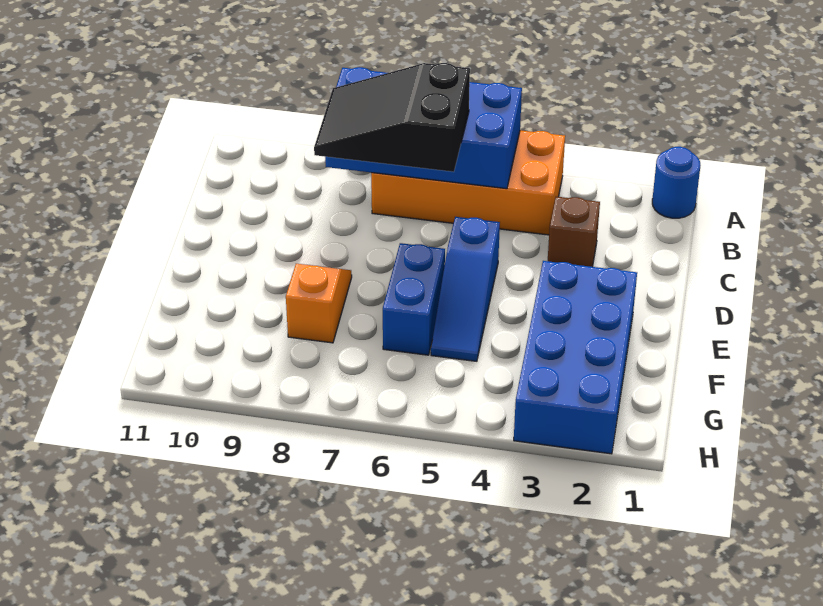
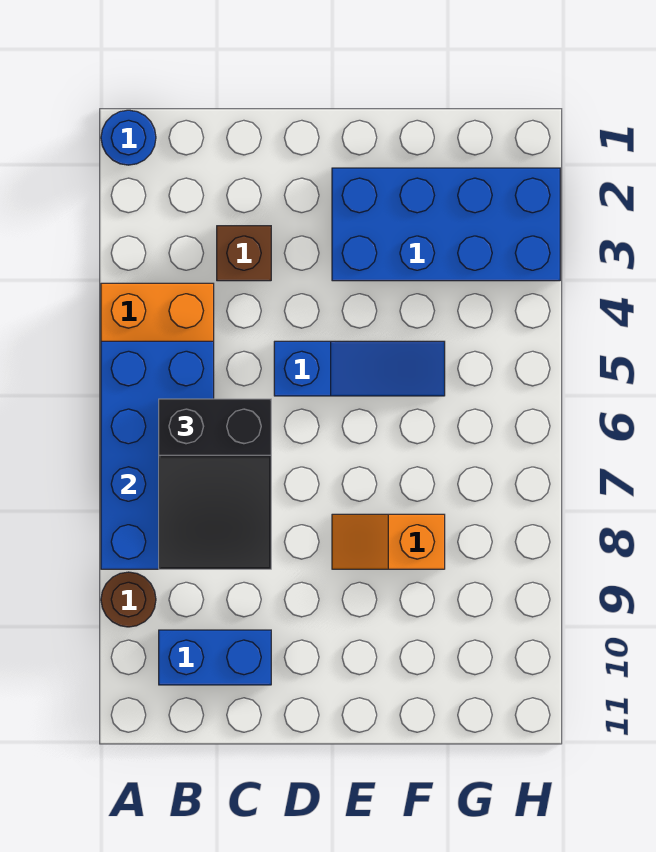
none -> brown 1x1 round brick [101,572,156,627]
blue 1x2 brick [383,243,445,355] -> blue 1x2 brick moved to [159,630,271,685]

